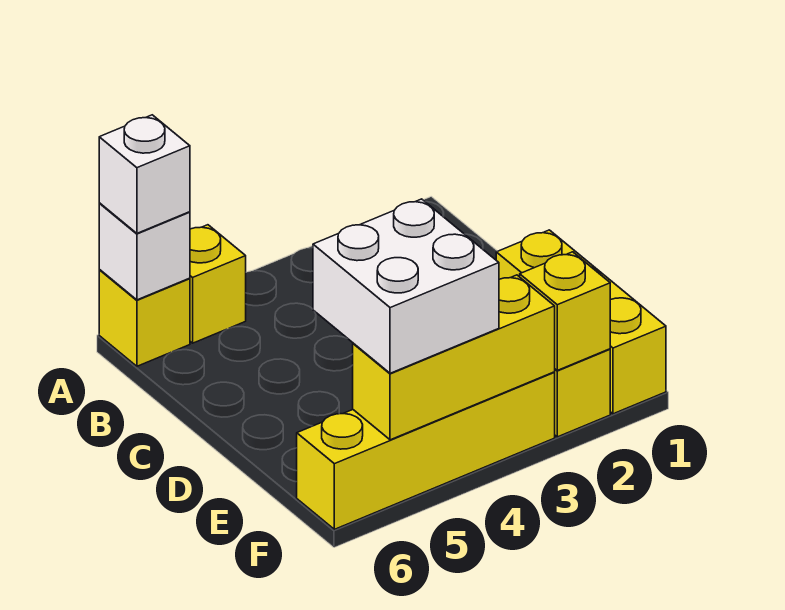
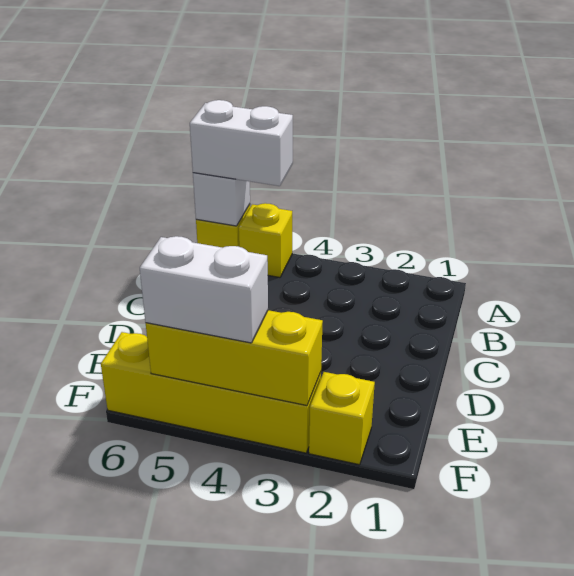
white 1x1 brick [99,115,190,233] -> white 1x2 brick [190,100,293,186]
yellow 1x3 brick [496,230,666,414] -> none
white 2x2 brick [313,199,499,373] -> white 1x2 brick [140,236,268,343]
yellow 1x1 brick [520,252,610,370] -> none

